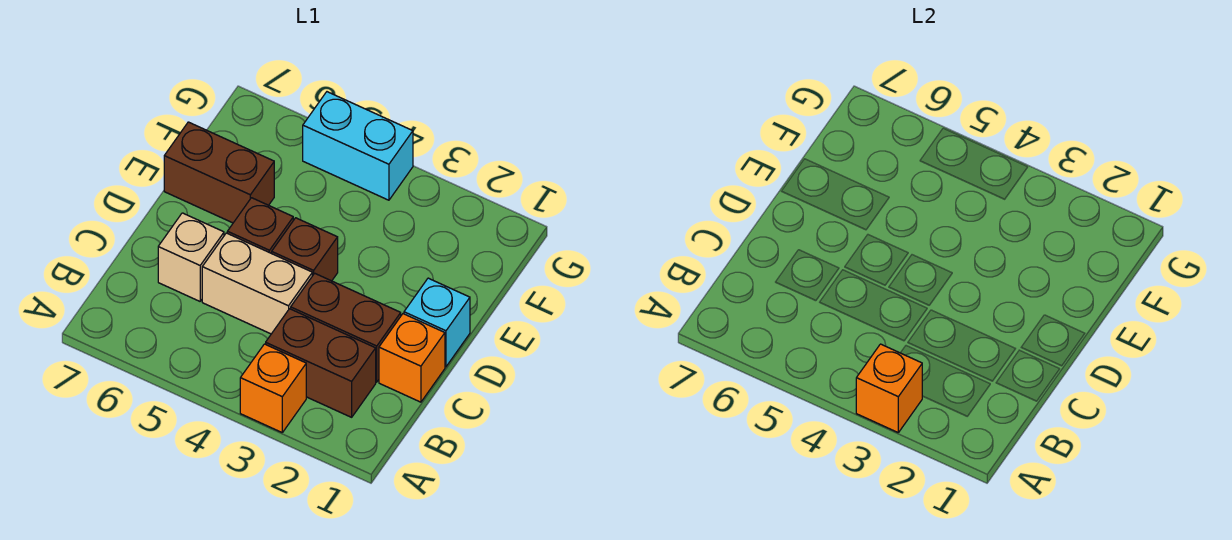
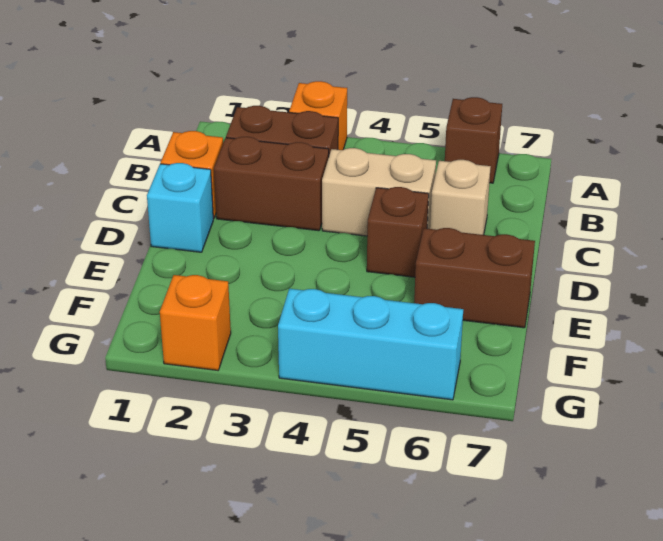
orange 1x1 brick [856,344,922,432] -> orange 1x1 brick moved to [160,275,231,370]
brown 1x1 brick [272,218,338,281] -> brown 1x1 brick moved to [445,97,502,183]
cyan 1x2 brick [303,92,413,200] -> cyan 1x3 brick [278,289,463,400]

